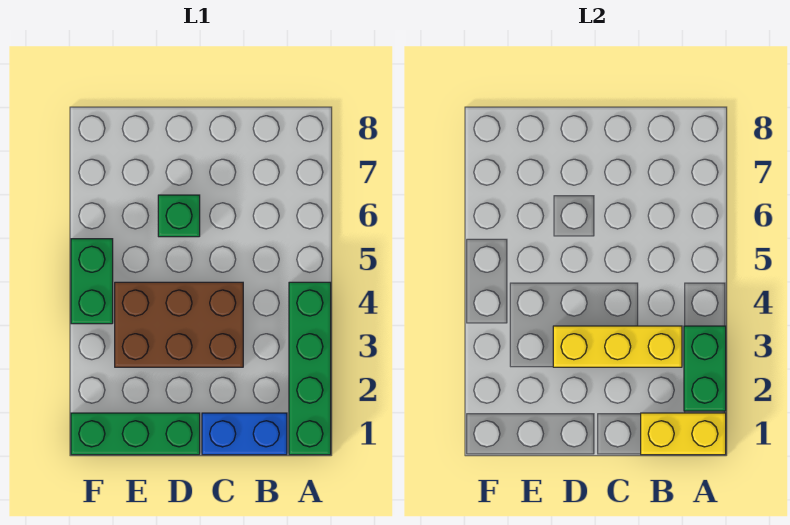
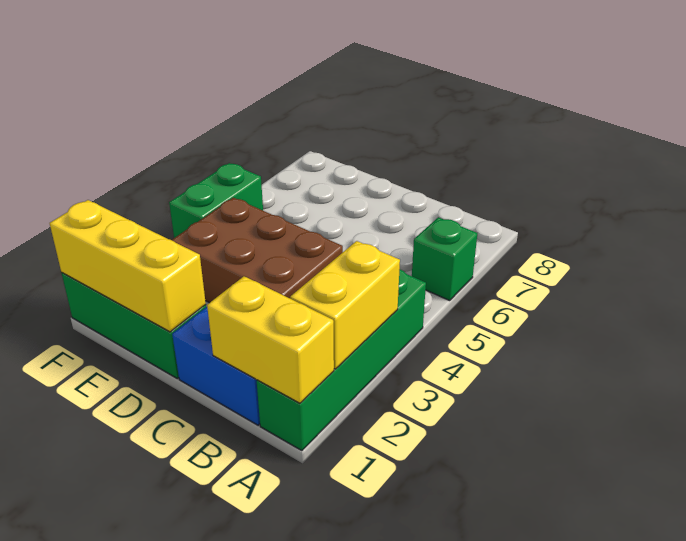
green 1x2 brick [684,326,726,411] -> yellow 1x2 brick [290,241,400,369]
yellow 1x3 brick [553,326,682,367] -> yellow 1x3 brick moved to [50,200,206,332]
green 1x1 brick [158,195,200,237] -> green 1x1 brick moved to [412,217,477,301]

